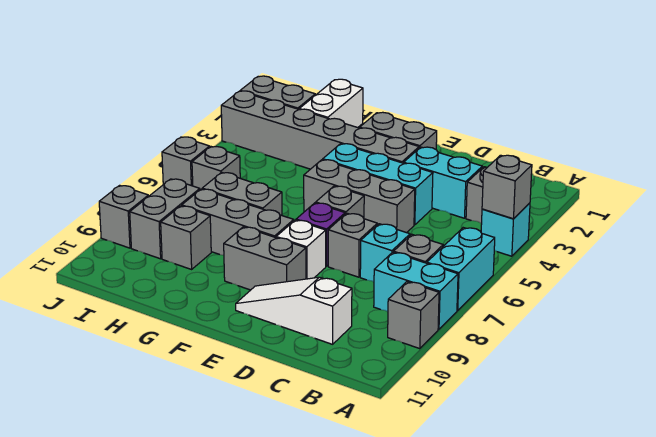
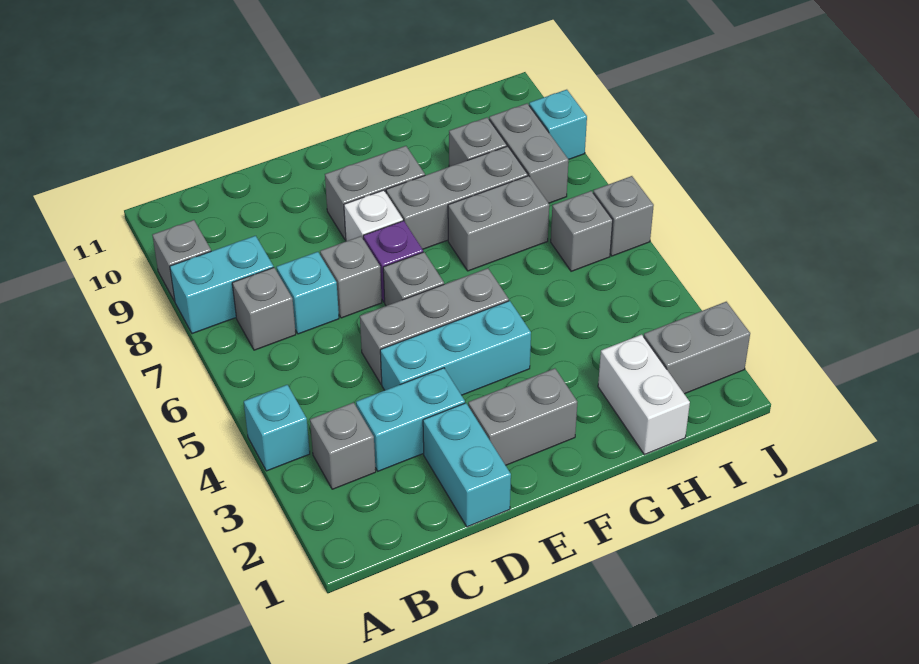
grey 1x1 brick [482,155,532,219] -> none
cyan 1x2 brick [427,228,495,310] -> cyan 1x2 brick moved to [423,403,511,527]
white 1x3 slope [236,277,352,344] -> none
grey 1x6 brick [221,91,419,169] -> none
grey 1x1 brick [99,185,148,248] -> cyan 1x1 brick [529,90,587,159]

